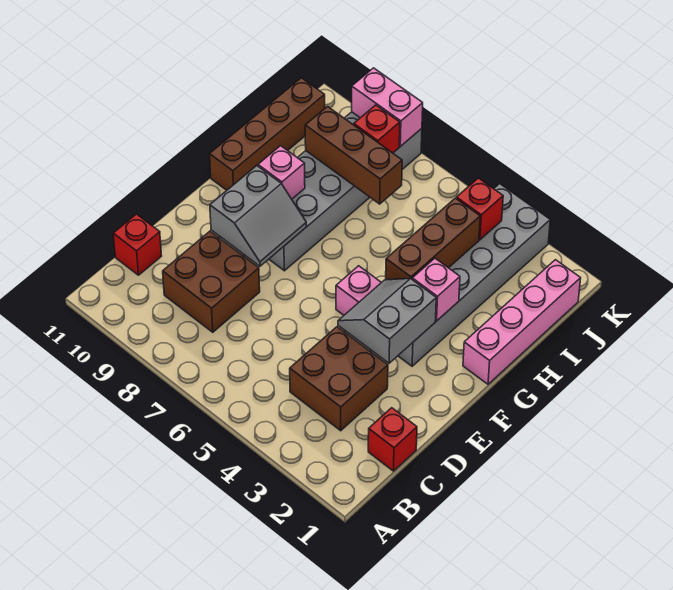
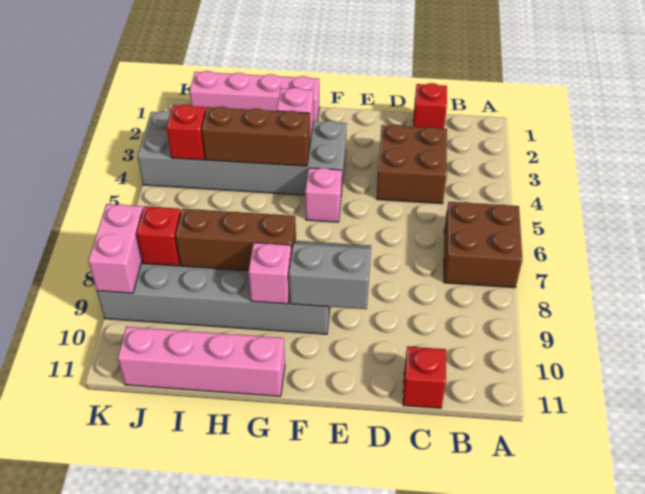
brown 2x2 brick [163,231,260,332] -> brown 2x2 brick moved to [444,202,522,288]
grey 2x2 slope [338,279,436,363] -> none
brown 1x4 brick [210,78,325,190] -> pink 1x4 brick [118,327,285,396]
brown 1x3 brick [305,107,402,204] -> brown 1x3 brick turned to [175,209,296,271]

